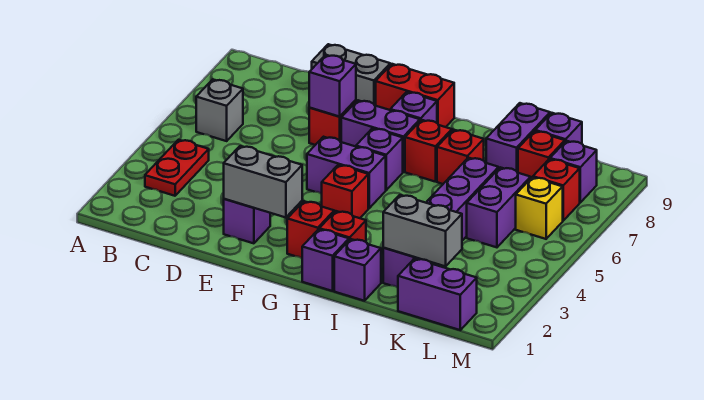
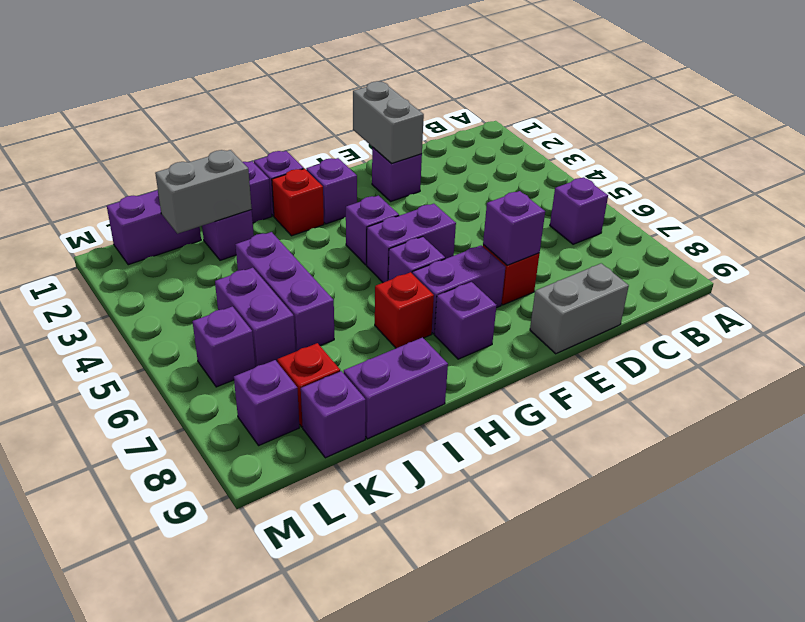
red 1x2 plate [145,140,209,196] -> none
grey 1x1 brick [196,79,243,141] -> purple 1x1 brick [550,177,608,244]
grey 1x2 brick [224,146,302,218] -> grey 1x2 brick turned to [353,81,424,164]
red 1x2 brick [376,64,454,127] -> none
red 1x1 brick [287,201,334,258] -> purple 1x1 brick [306,158,357,224]
red 1x1 brick [322,165,368,218] -> purple 1x1 brick [346,196,399,265]
red 1x1 brick [437,130,484,184] -> none
purple 1x2 brick [486,103,550,173] -> purple 1x2 brick turned to [344,338,448,439]
yellow 1x1 brick [516,177,563,239] -> purple 1x1 brick [193,306,255,387]
red 1x1 brick [533,159,580,221] -> none

